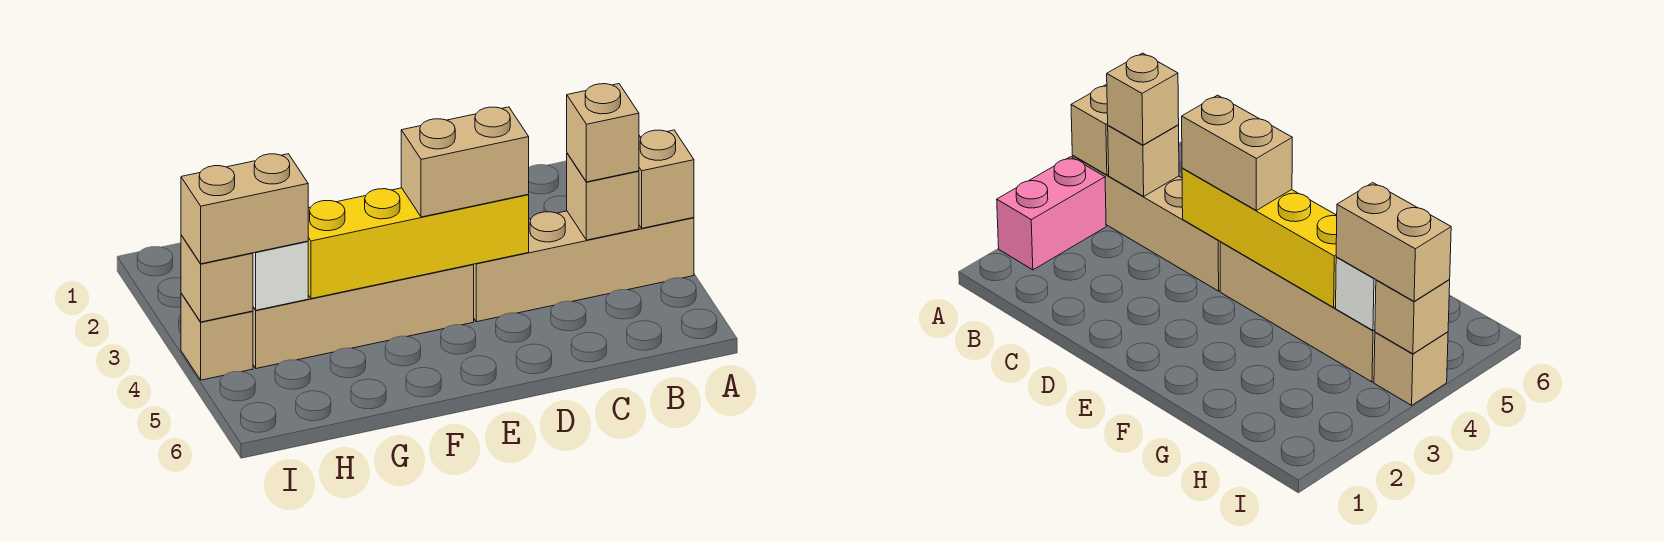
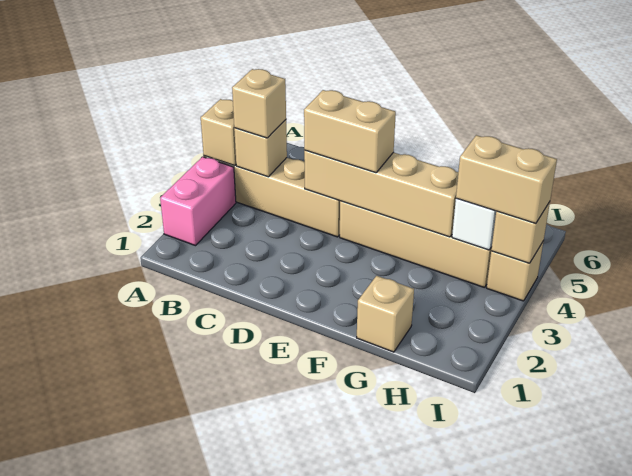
yellow 1x4 brick [308,188,529,299] -> tan 1x4 brick [304,150,458,237]
none -> tan 1x1 brick [357,276,414,352]

